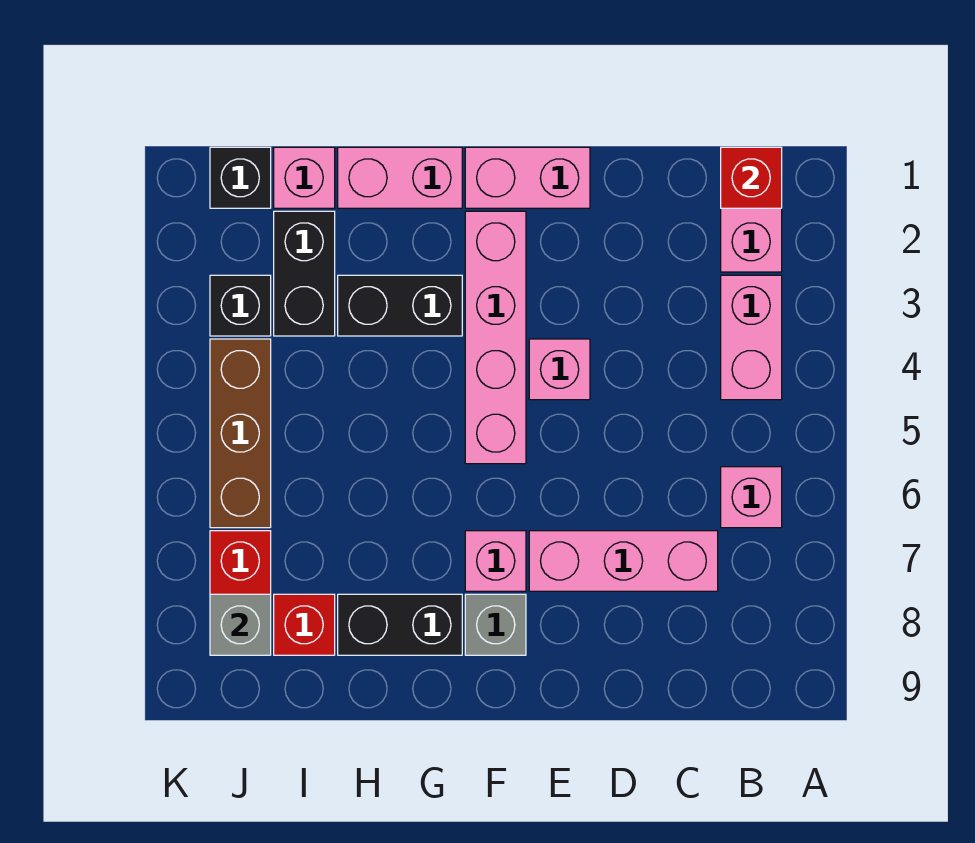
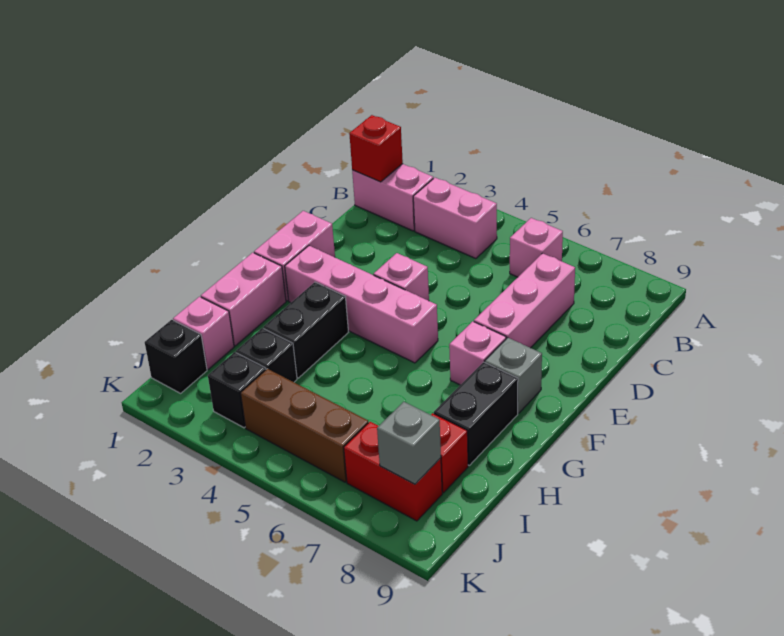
black 1x2 brick [274,211,335,336] -> black 1x1 brick [236,328,297,382]

